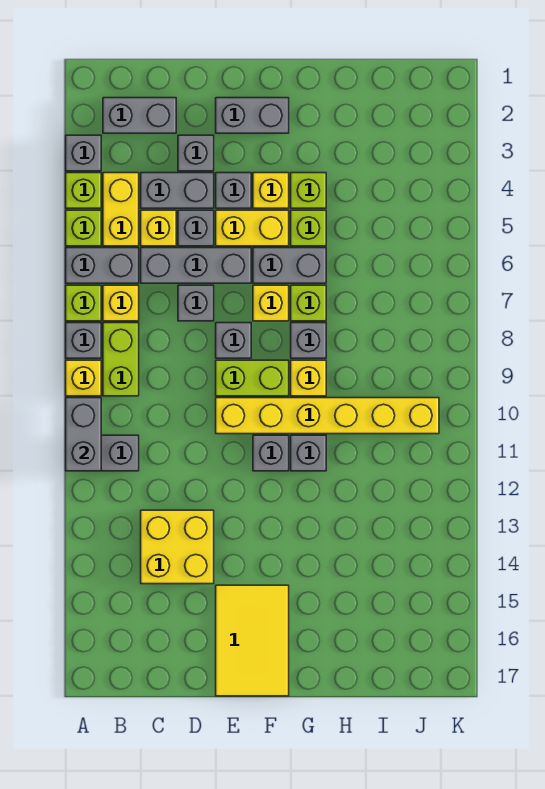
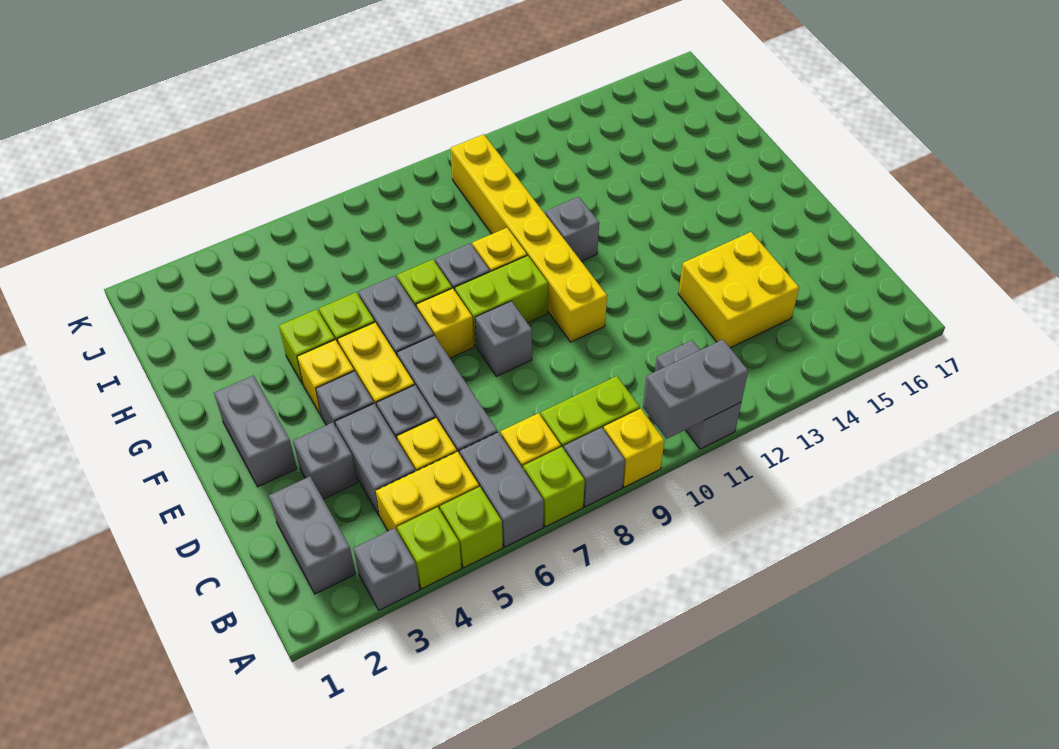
grey 1x1 brick [178,285,214,321] -> none
lime 1x2 brick [216,360,289,396] -> lime 1x2 brick turned to [455,256,548,346]
yellow 2x3 tile [216,585,289,696] -> none
grey 1x1 brick [253,435,289,471] -> none

